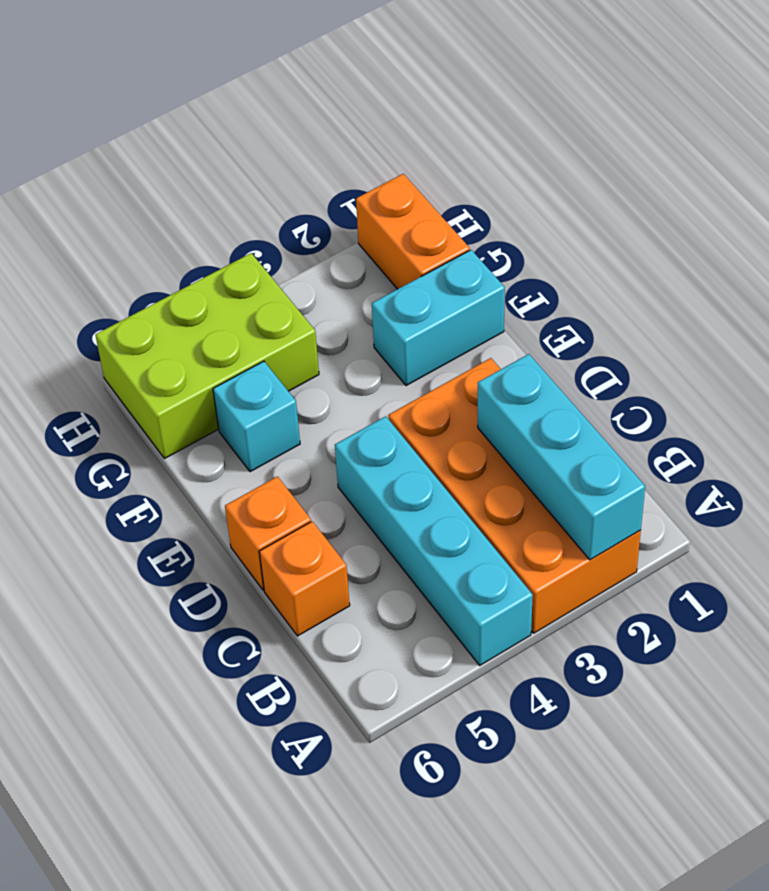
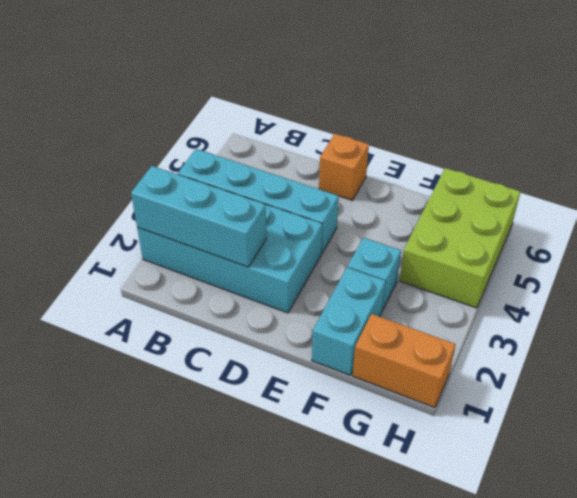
orange 2x4 brick [388,358,641,633] -> cyan 2x4 brick [137,205,322,313]
orange 1x1 brick [259,521,350,636] -> none
cyan 1x1 brick [213,361,300,472] -> cyan 1x1 brick moved to [348,238,401,310]

